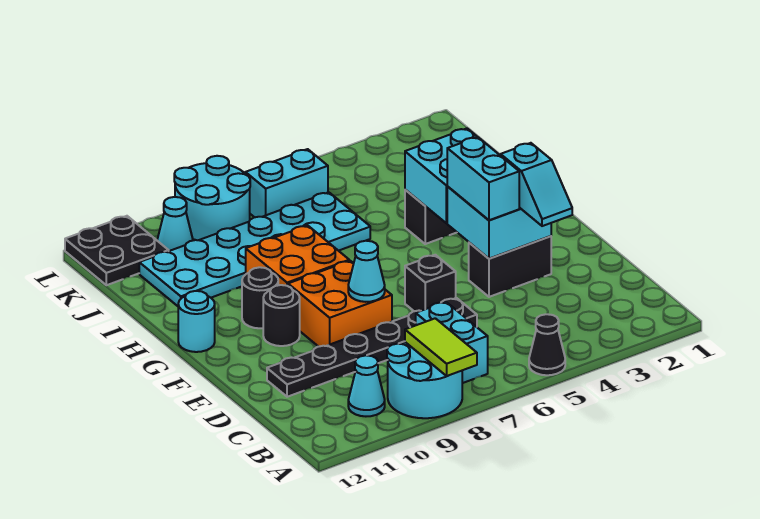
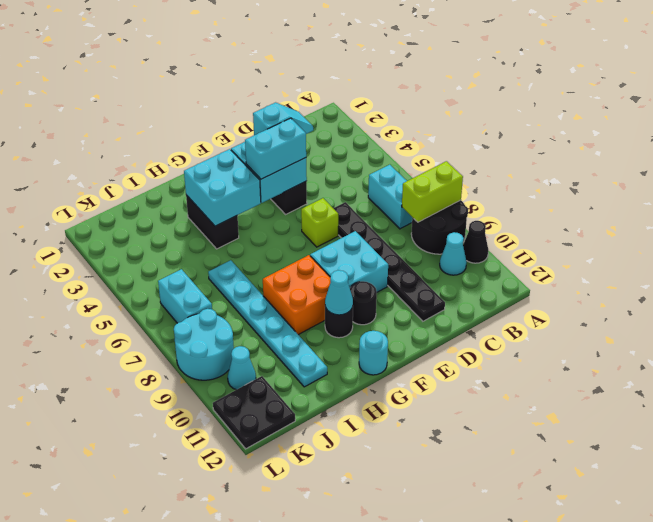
black 1x1 cone [529,314,565,375] -> black 1x1 cone moved to [463,221,488,263]
cyan 2x2 round brick [387,342,462,418] -> black 2x2 round brick [411,200,468,254]
lime 1x2 tile [405,318,477,376] -> lime 1x2 brick [402,161,463,222]
cyan 1x2 brick [416,302,488,383] -> cyan 1x2 brick turned to [368,165,412,229]
black 1x1 brick [405,255,456,311] -> lime 1x1 brick [301,198,338,247]
orange 2x2 brick [288,261,392,347] -> cyan 2x2 brick [310,231,388,292]
cyan 1x1 cone [348,241,385,302] -> cyan 1x1 cone moved to [325,270,353,315]
cyan 2x6 plate [139,192,370,306] -> cyan 1x6 plate [208,260,327,387]

